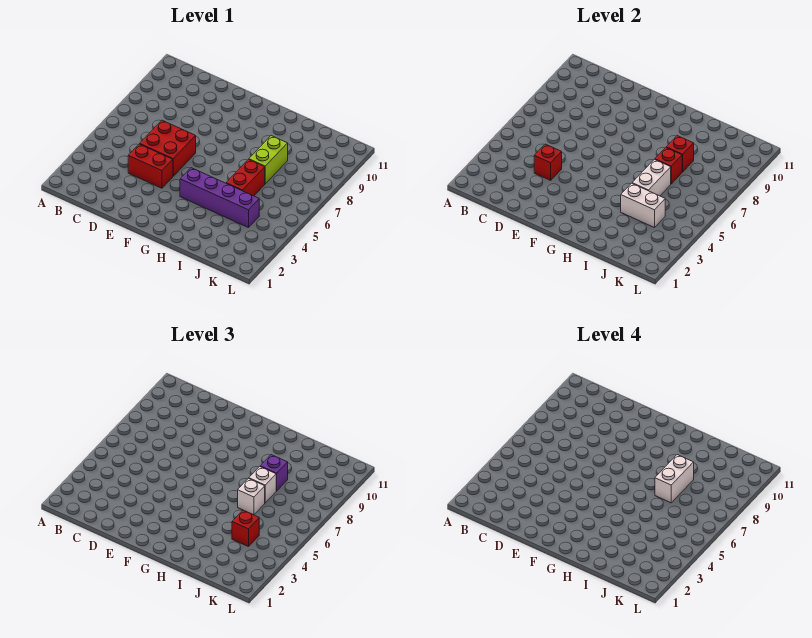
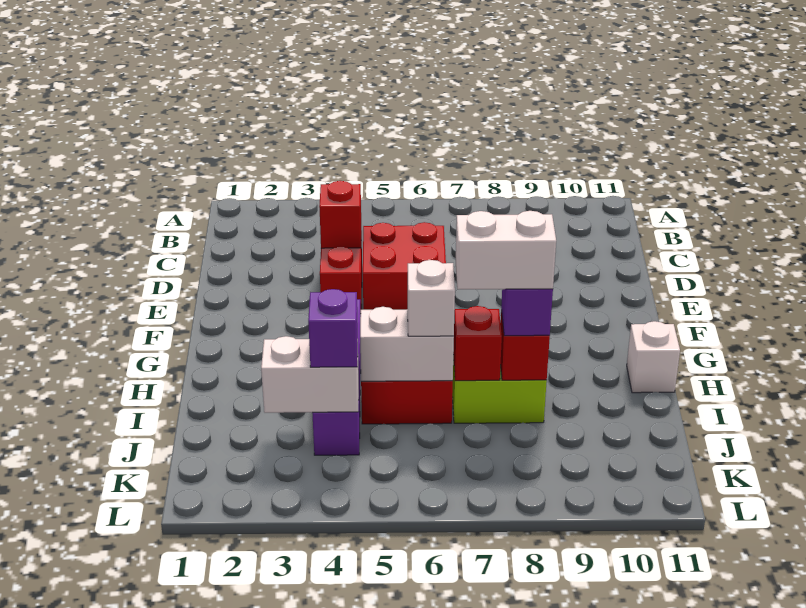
white 1x2 brick [621,183,665,228] -> white 1x2 brick turned to [261,336,359,413]
white 1x1 brick [249,467,276,503] -> white 1x1 brick moved to [627,321,680,393]
red 1x1 brick [232,510,259,547] -> purple 1x1 brick [308,289,358,367]

